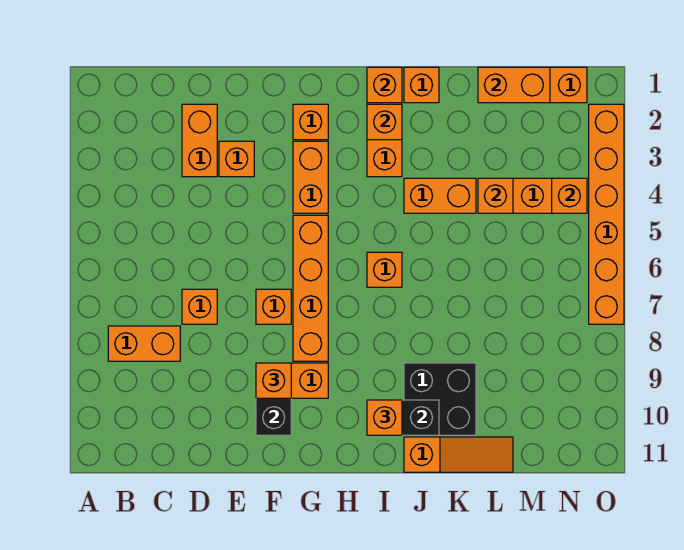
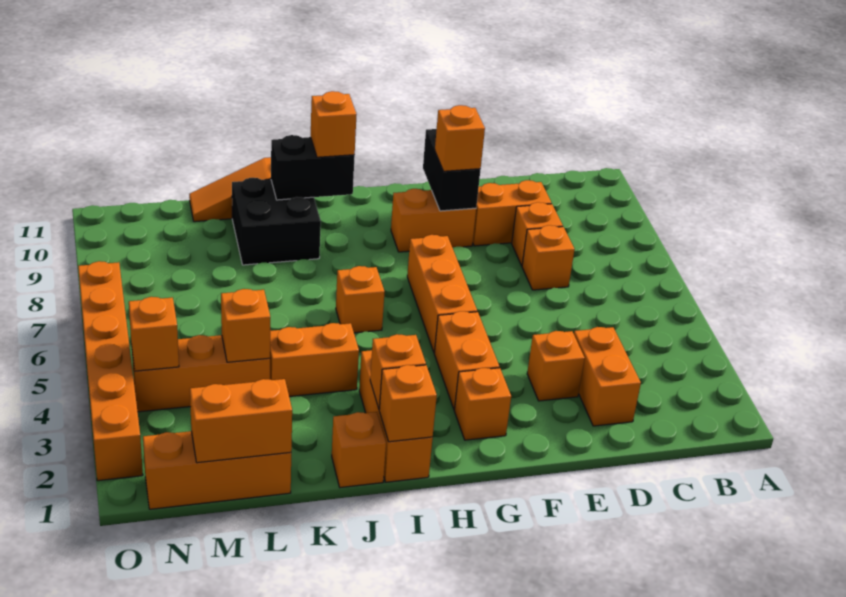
orange 1x2 brick [108,326,180,361] -> orange 1x2 brick moved to [473,180,552,246]
orange 1x1 brick [256,289,291,324] -> orange 1x1 brick moved to [512,202,563,266]
orange 1x4 brick [293,215,328,361] -> orange 1x3 brick [407,235,477,353]

